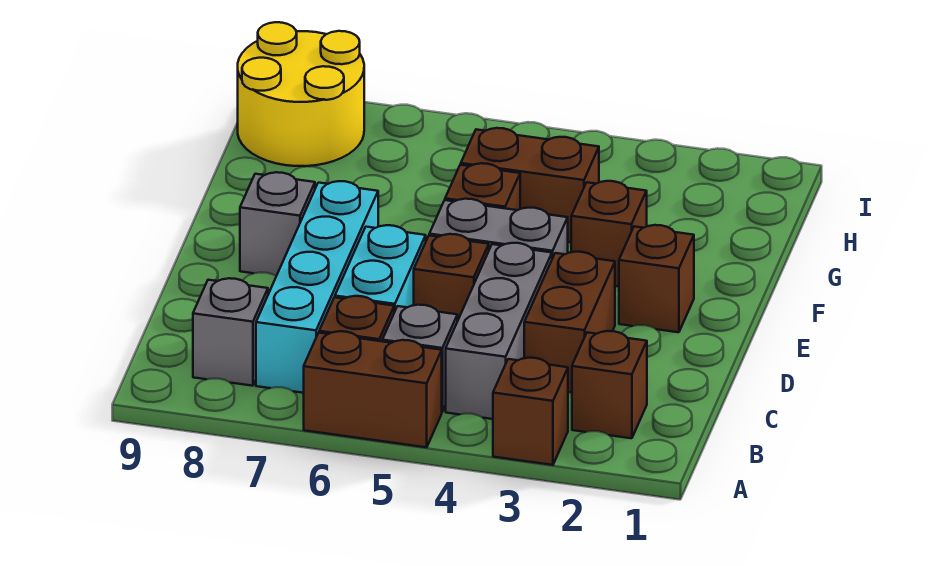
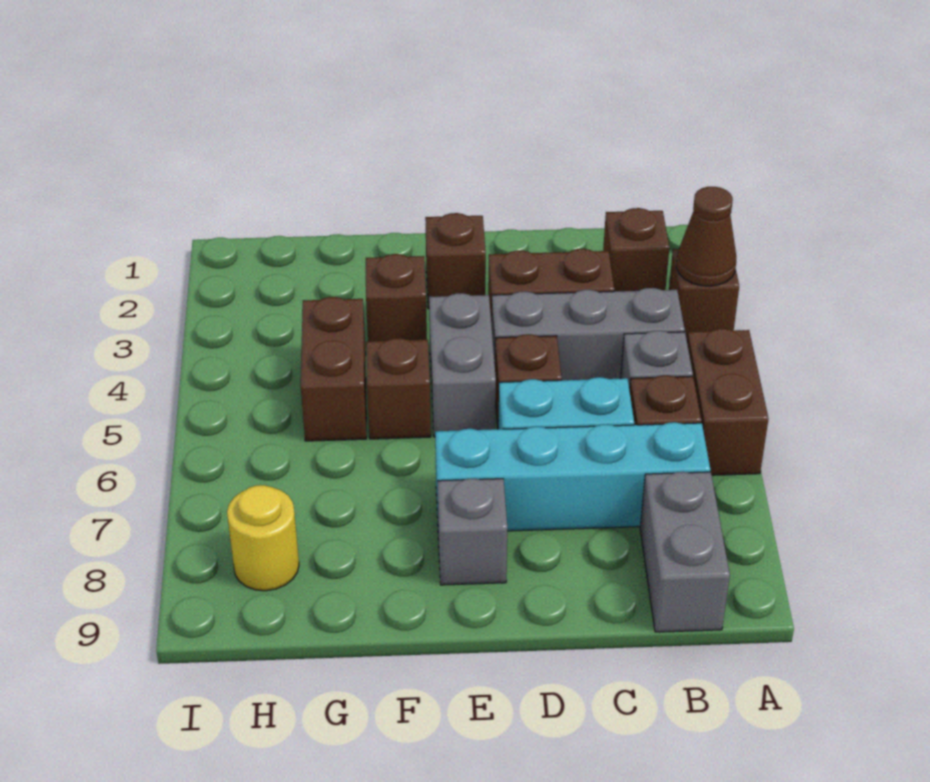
none -> brown 1x1 cone [676,187,736,286]
grey 1x1 brick [193,278,268,386] -> grey 1x2 brick [640,472,730,632]
yellow 2x2 round brick [238,22,364,166] -> yellow 1x1 round brick [227,485,299,591]

